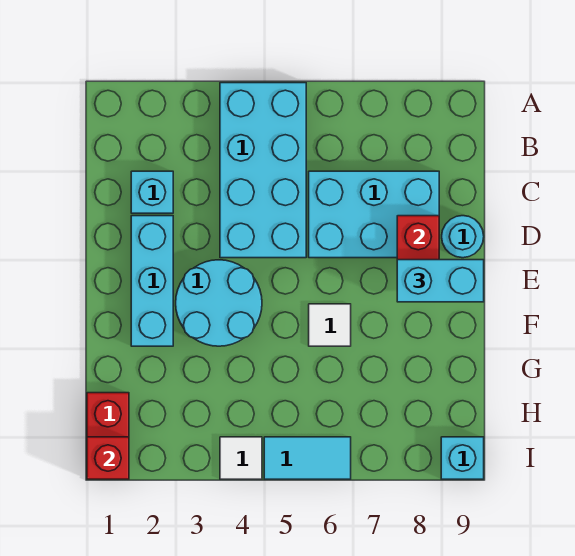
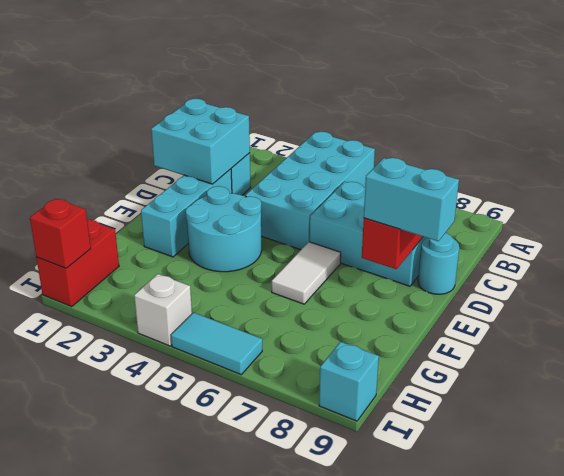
none -> cyan 2x2 brick [151,99,250,184]
white 1x1 tile [309,304,351,346] -> white 1x2 tile [272,242,341,304]
white 1x1 tile [220,437,262,479] -> white 1x1 brick [134,274,192,346]

